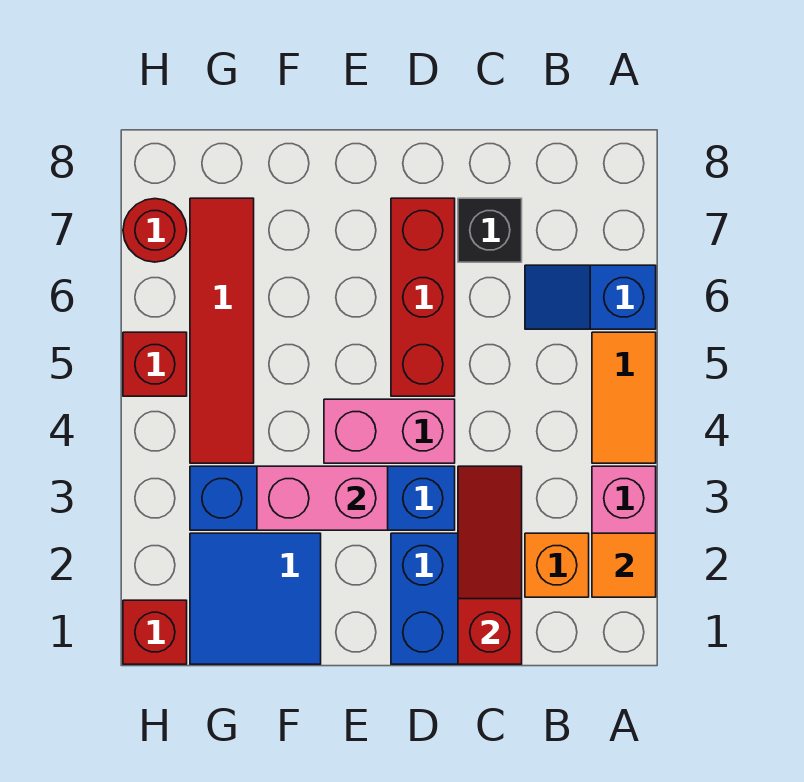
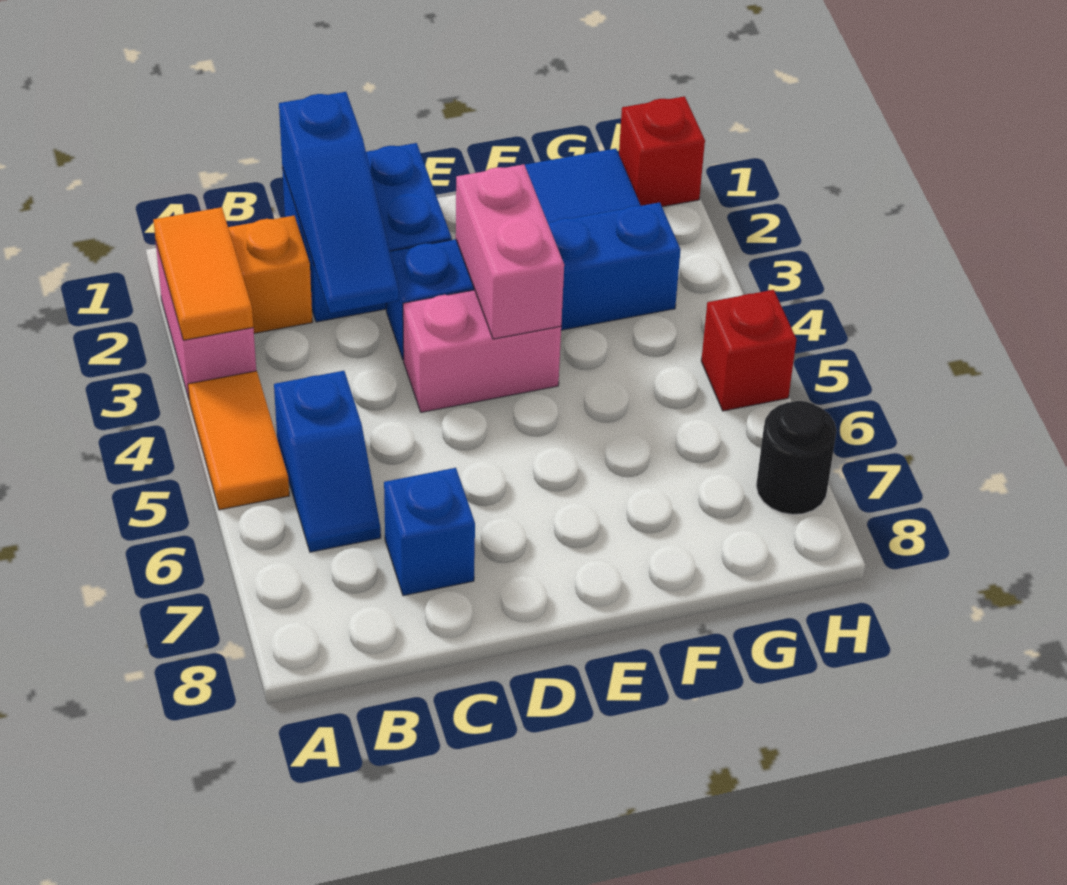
orange 1x1 tile [592,533,656,597] -> orange 1x2 tile [154,207,253,340]
blue 1x2 slope [525,265,656,329] -> blue 1x2 slope turned to [274,371,381,552]
red 1x3 slope [458,466,522,664] -> blue 1x3 slope [279,92,399,313]
black 1x1 brick [458,198,522,262] -> blue 1x1 brick [384,468,475,596]
red 1x3 brick [391,198,455,396] -> none
pink 1x2 brick [257,466,388,530] -> pink 1x2 brick turned to [456,164,564,339]
red 1x4 tile [190,198,254,463] -> none
red 1x1 round brick [123,199,187,262] -> black 1x1 round brick [756,401,837,515]

